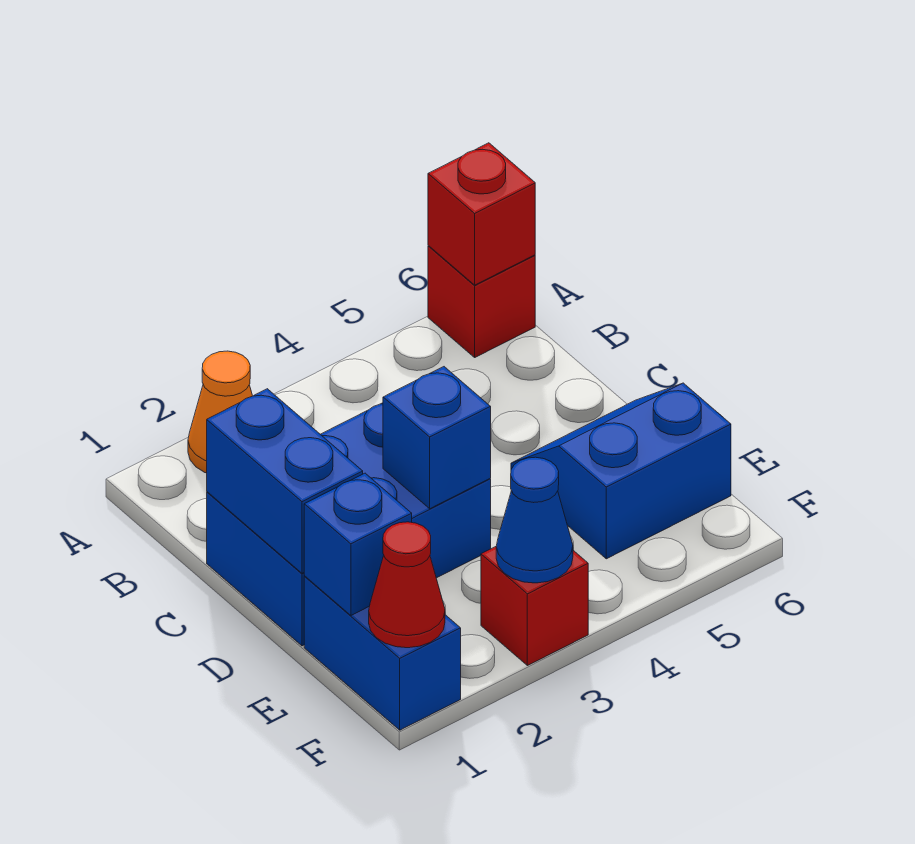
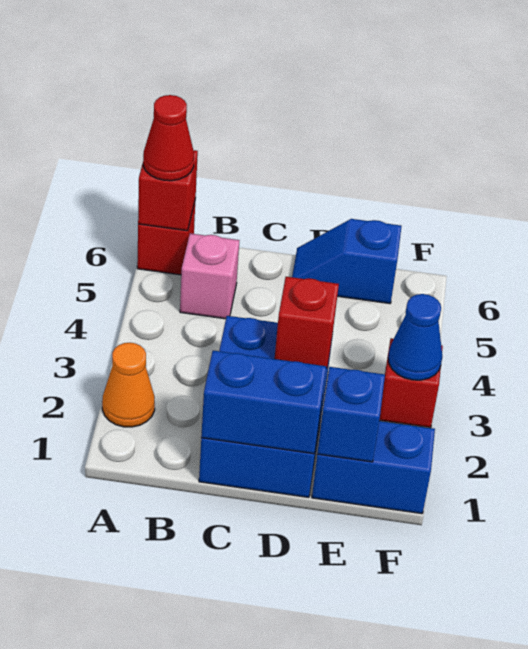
none -> pink 1x1 brick [180,233,239,319]
blue 1x1 brick [383,367,491,509] -> red 1x1 brick [275,277,339,368]
blue 2x2 slope [511,383,731,559] -> blue 1x2 slope [292,219,402,304]
red 1x1 cone [369,522,445,648] -> red 1x1 cone moved to [143,95,194,181]

